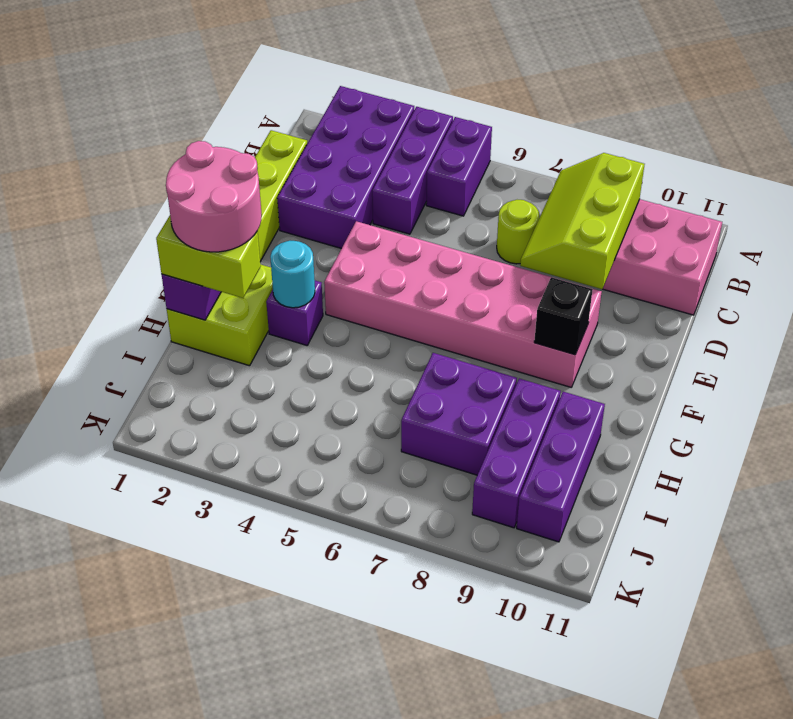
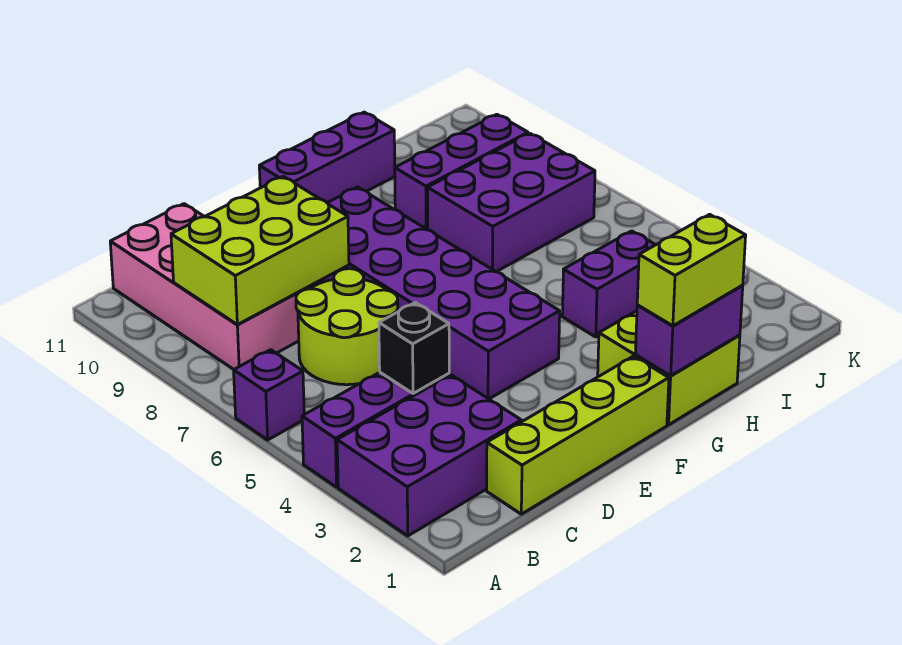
purple 2x4 brick [277,86,414,249] -> purple 2x3 brick [337,375,521,536]
purple 1x2 brick [426,117,492,216] -> purple 1x2 brick moved to [562,231,655,337]
lime 2x3 slope [520,153,645,289] -> lime 2x3 brick [171,176,349,325]
lime 1x1 round brick [497,200,540,264] -> lime 2x2 round brick [296,269,398,385]
pink 2x6 brick [324,221,602,387] -> purple 2x6 brick [311,187,560,399]
black 1x1 brick [534,277,593,355] -> black 1x1 brick moved to [379,302,449,393]
pink 2x2 round brick [166,141,262,252] -> none
purple 1x1 brick [266,281,323,345] -> purple 1x1 brick moved to [234,350,304,440]
cyan 1x1 round brick [270,241,315,308] -> none
lime 1x2 brick [156,216,261,298] -> lime 1x2 brick turned to [637,214,746,326]
purple 2x2 brick [401,353,517,475] -> purple 2x3 brick [428,133,595,272]
purple 1x3 brick [517,392,605,542] -> purple 1x3 brick moved to [259,112,395,203]

